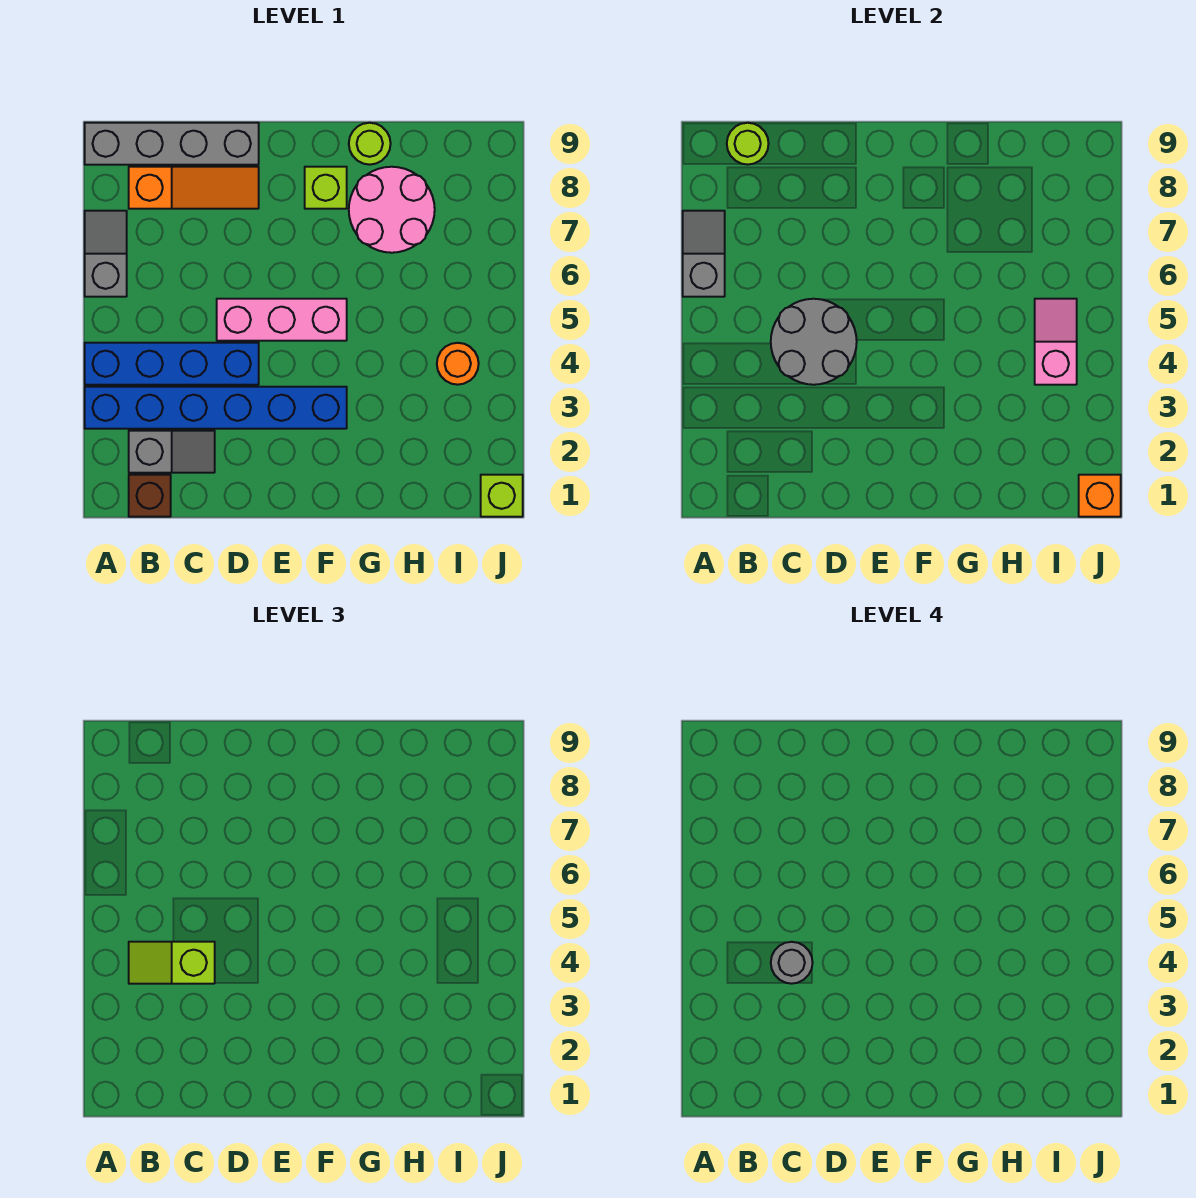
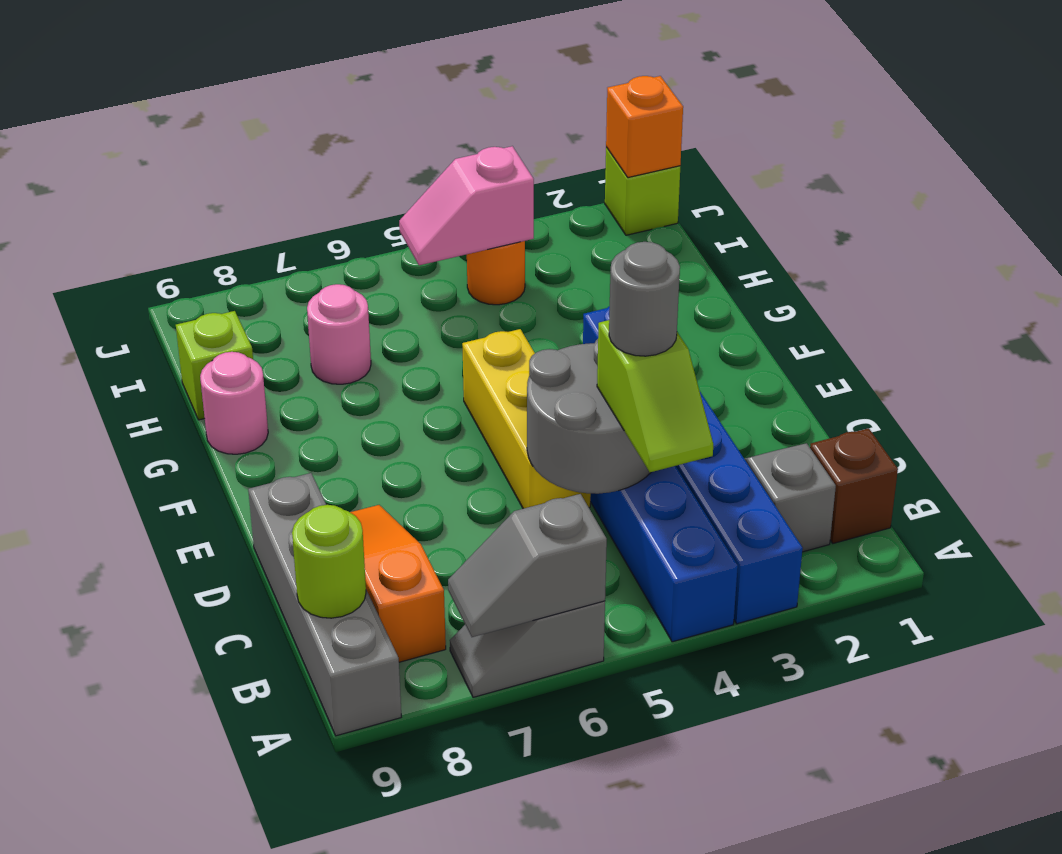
pink 1x3 brick [217,299,347,341] -> yellow 1x3 brick [462,329,591,509]
lime 1x1 brick [305,167,347,209] -> lime 1x1 brick moved to [176,311,253,420]
pink 2x2 round brick [349,167,435,253] -> pink 1x1 round brick [307,284,371,384]
lime 1x1 round brick [349,123,391,165] -> pink 1x1 round brick [200,352,268,454]

